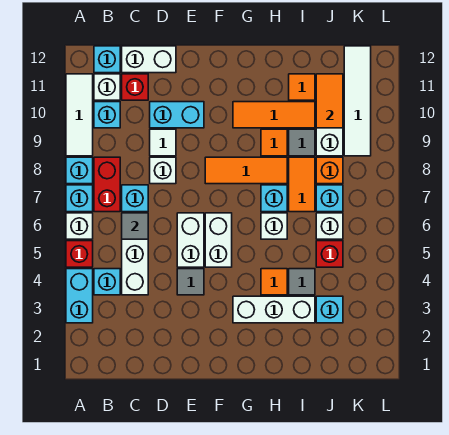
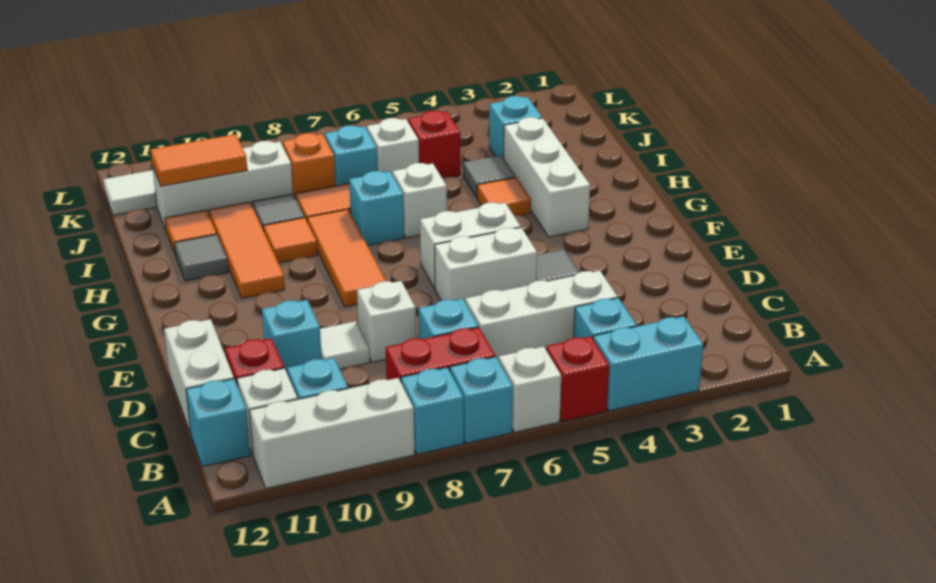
white 1x3 tile [66,74,93,156] -> white 1x3 brick [249,378,414,489]
grey 1x1 tile [122,213,148,239] -> grey 1x1 tile moved to [174,234,228,281]
cyan 1x2 brick [150,102,204,128] -> cyan 1x1 brick [262,300,322,374]

